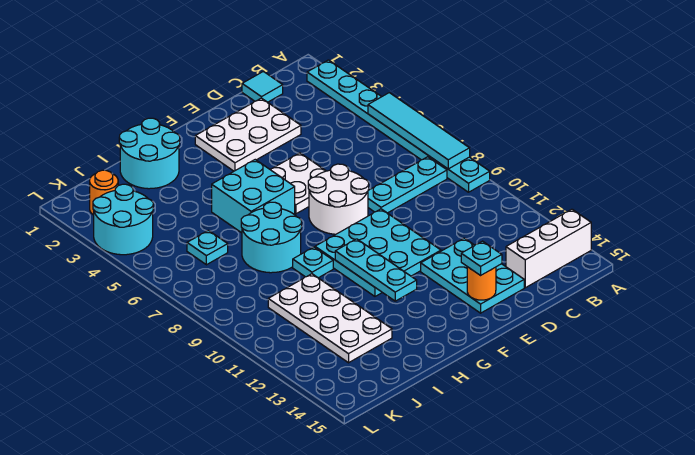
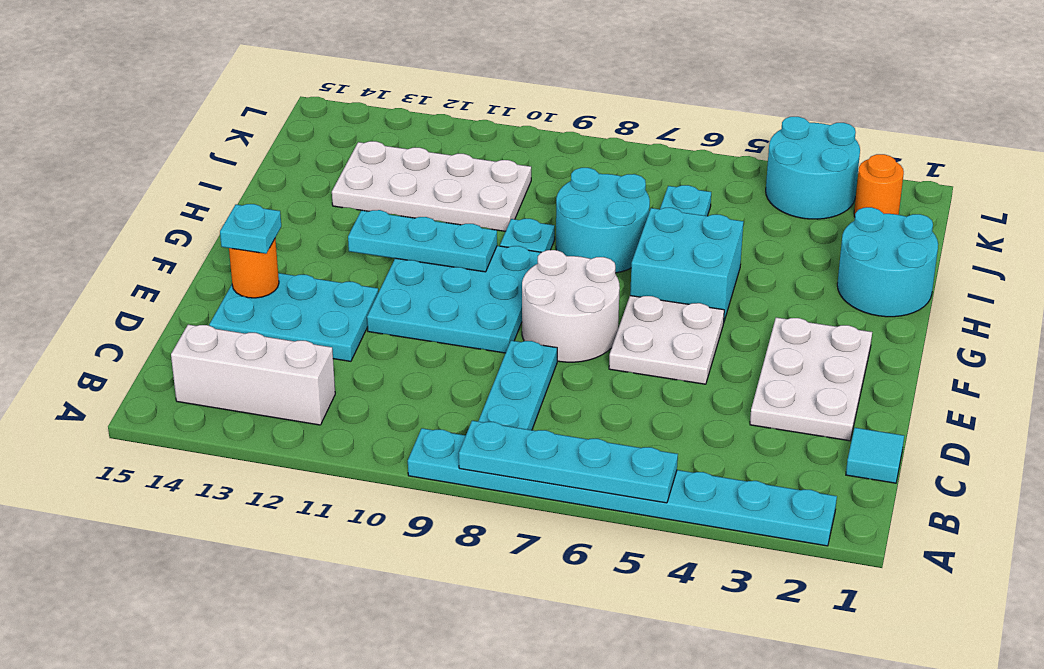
cyan 1x4 tile [368,93,470,169] -> cyan 1x4 plate [459,421,678,503]
white 1x3 brick [506,209,591,288] -> white 1x3 brick turned to [171,325,335,425]

